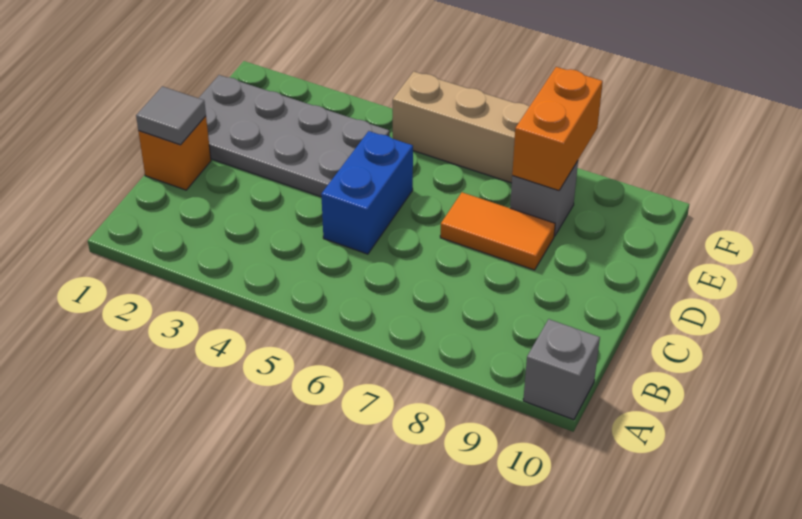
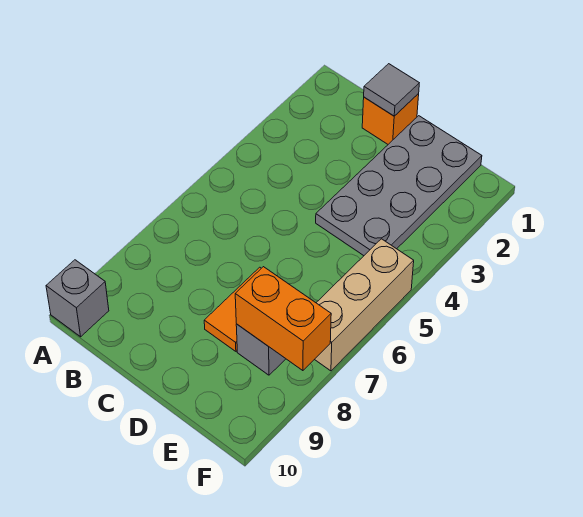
blue 1x2 brick [321,131,413,254] -> none

